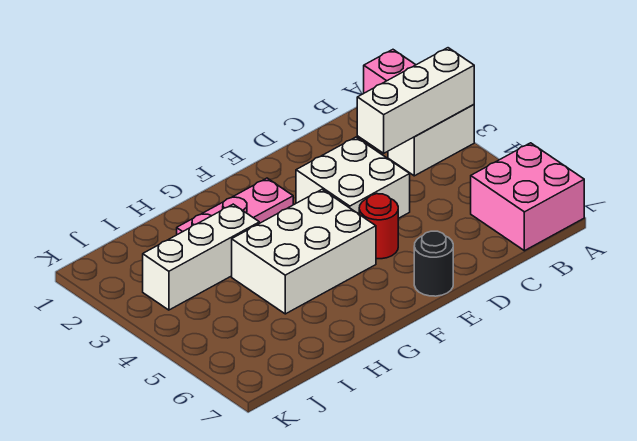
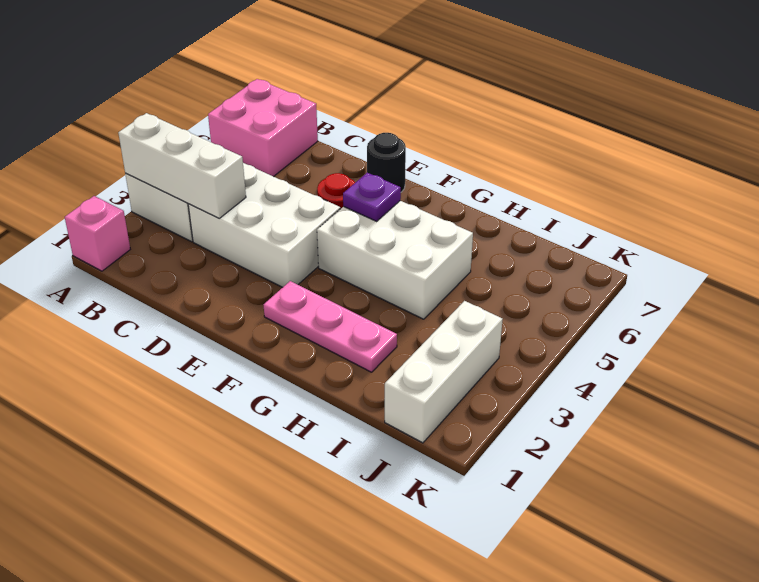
white 2x2 brick [296,137,410,218] -> white 2x3 brick [188,163,340,287]
none -> purple 1x1 plate [343,173,401,221]
white 1x3 brick [143,204,259,310] -> white 1x3 brick turned to [385,301,503,443]

